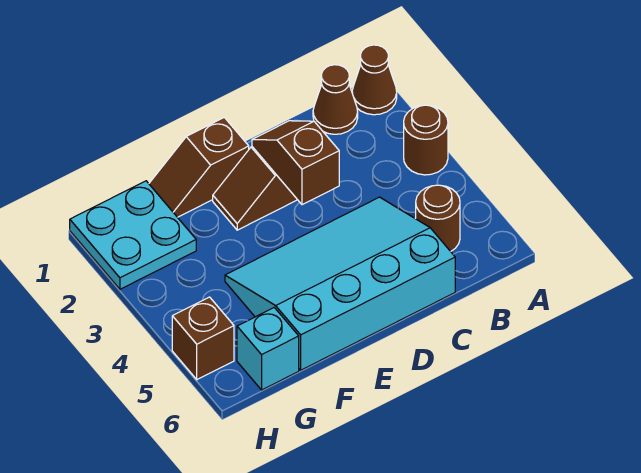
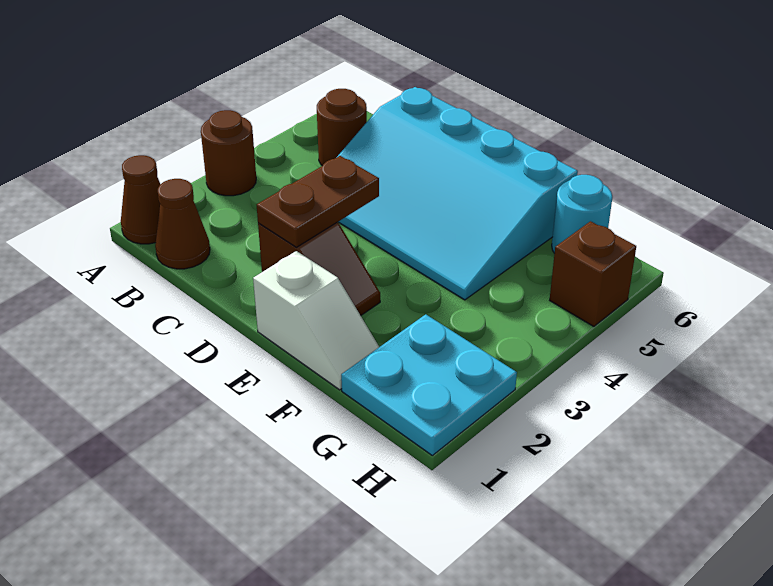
brown 1x2 slope [252,121,339,205] -> brown 1x2 plate [257,156,379,247]
brown 1x2 slope [149,117,249,217] -> white 1x2 slope [253,251,379,390]
cyan 1x1 brick [237,308,299,390] -> cyan 1x1 round brick [552,175,612,253]

